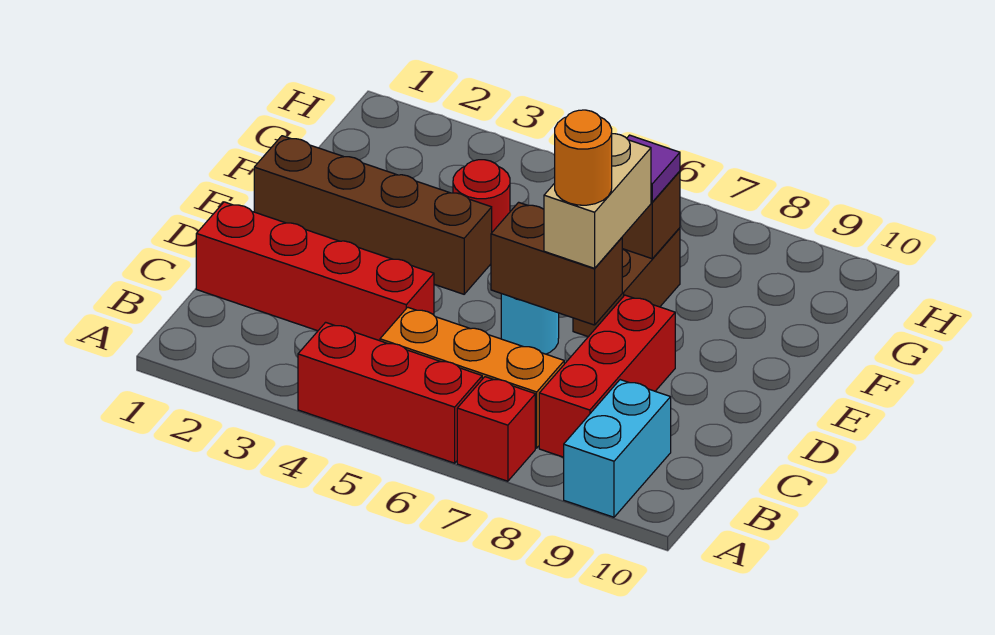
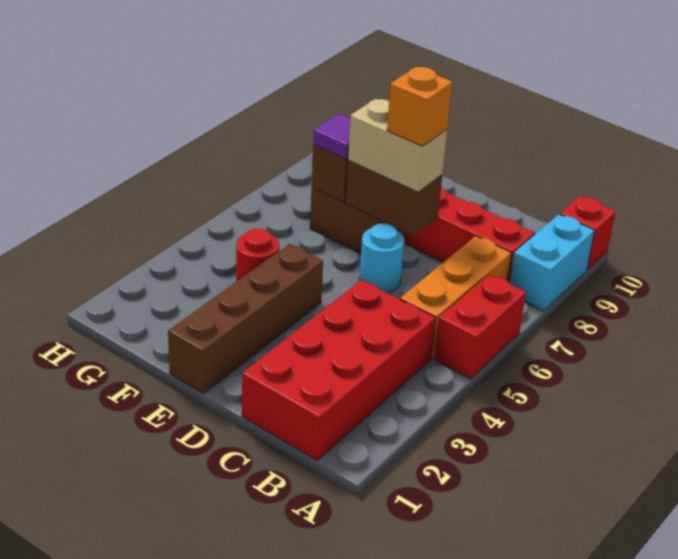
red 1x3 brick [298,322,482,463] -> red 1x2 brick [434,274,526,379]
red 1x1 brick [457,377,535,481] -> red 1x1 brick moved to [560,196,616,270]
cyan 1x2 brick [564,380,671,517] -> cyan 1x2 brick turned to [510,214,595,311]
red 1x4 brick [196,202,434,341] -> red 2x4 brick [242,280,436,460]
brown 1x2 brick [491,202,622,325] -> brown 1x2 brick turned to [345,161,442,236]
orange 1x1 round brick [555,110,612,205] -> orange 1x1 brick [387,67,452,146]

